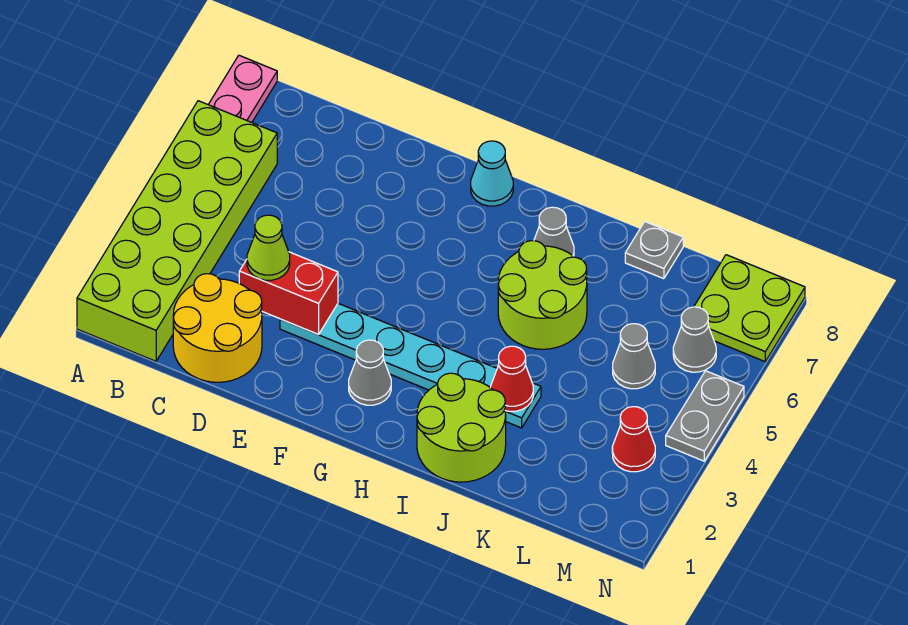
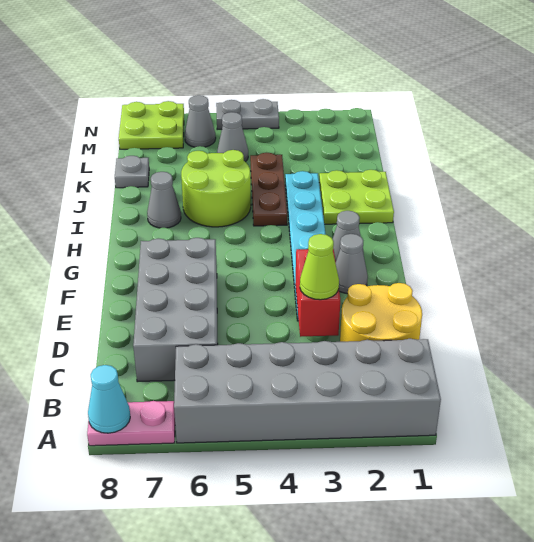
lime 2x6 brick [77,101,277,361] -> grey 2x6 brick [174,339,441,443]
none -> grey 2x4 brick [133,238,218,382]
none -> grey 1x1 cone [336,234,368,294]
cyan 1x1 cone [471,141,513,206] -> cyan 1x1 cone moved to [88,365,130,433]
lime 2x2 round brick [417,373,506,482] -> lime 2x2 plate [319,170,394,224]
none -> brown 1x3 plate [250,153,287,226]
red 1x1 cone [491,346,533,411] -> none
red 1x1 cone [612,407,655,472] -> none

